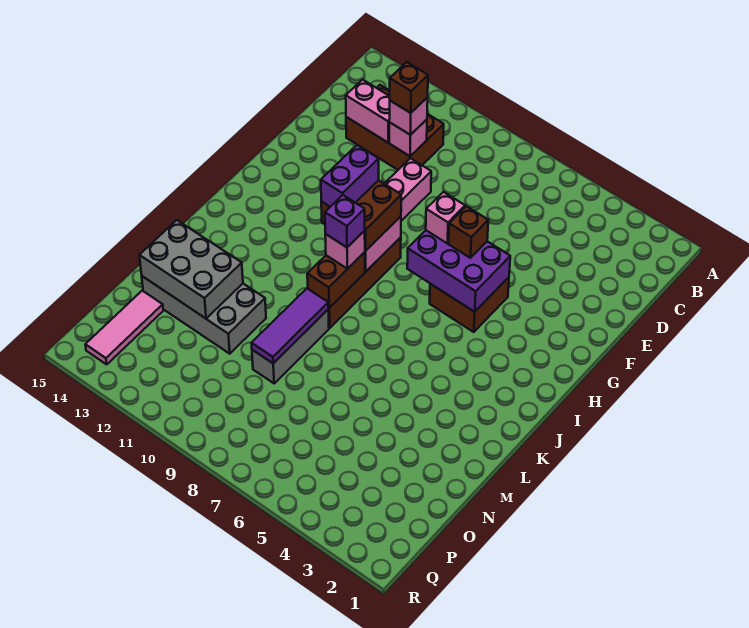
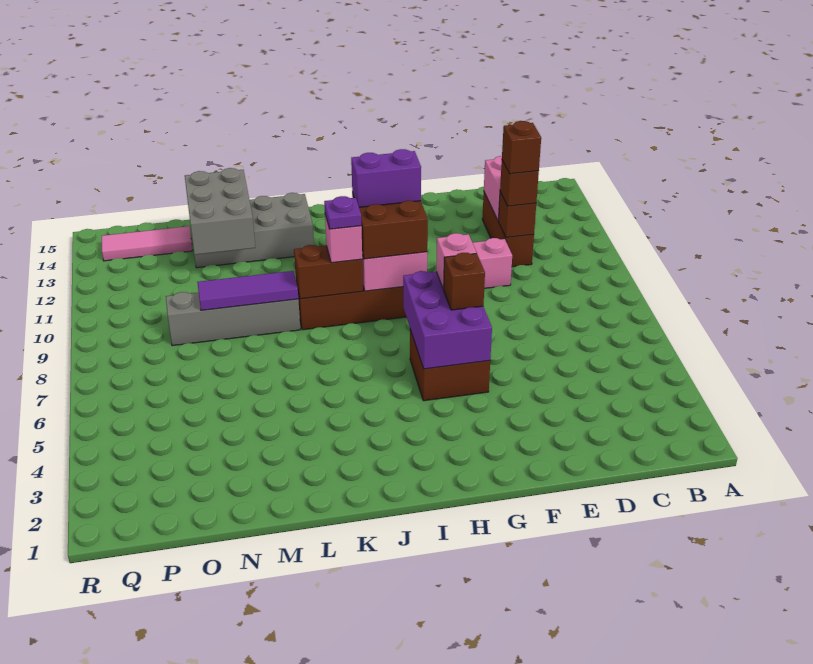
brown 2x3 brick [346,85,444,170] -> brown 1x3 brick [482,192,534,267]
pink 1x1 brick [389,119,427,156] -> brown 1x1 brick [498,192,536,238]
pink 1x1 brick [389,97,428,135] -> brown 1x1 brick [500,160,539,206]
purple 1x1 brick [325,195,365,247] -> purple 1x1 plate [324,196,361,229]
grey 1x3 brick [252,310,329,383] -> grey 1x4 brick [166,292,300,346]
grey 2x4 brick [142,276,266,354] -> grey 2x4 brick turned to [194,193,314,268]

